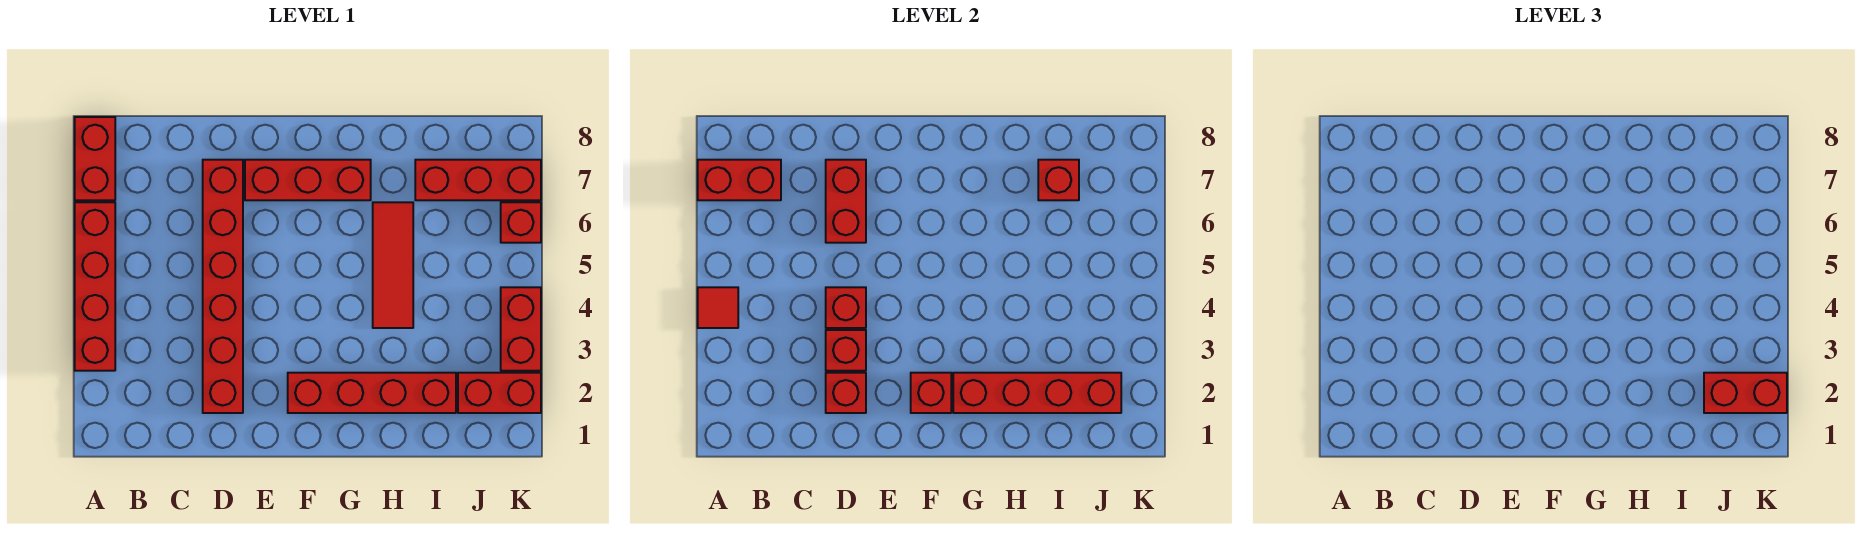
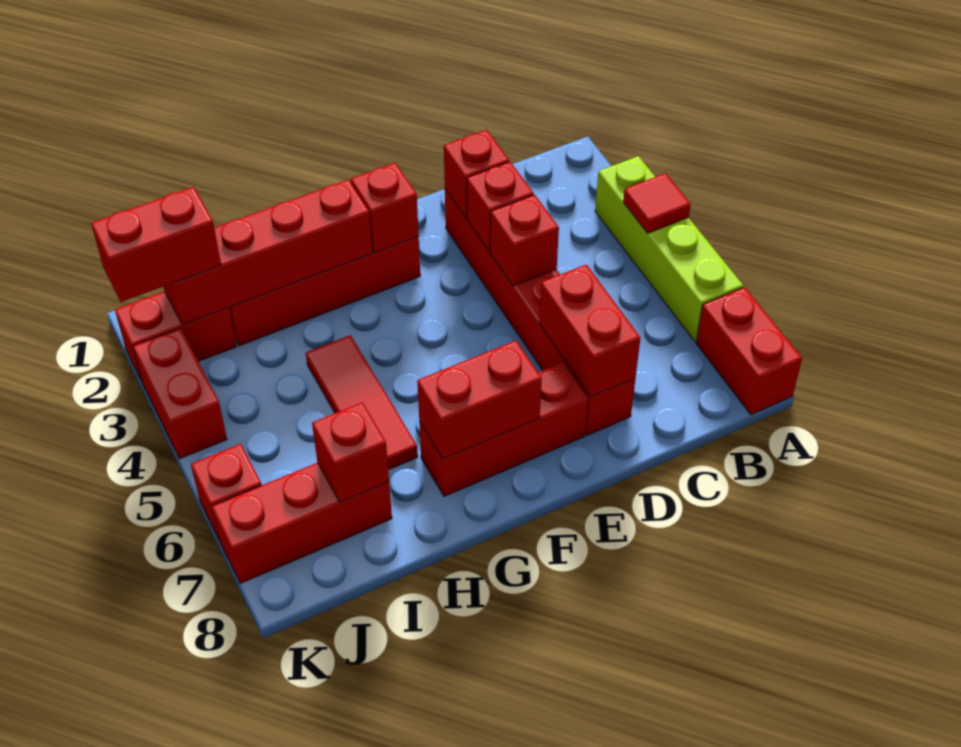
red 1x4 brick [75,202,115,371] -> lime 1x4 brick [595,156,743,342]
red 1x2 brick [698,160,781,200] -> red 1x2 brick moved to [417,341,542,459]

